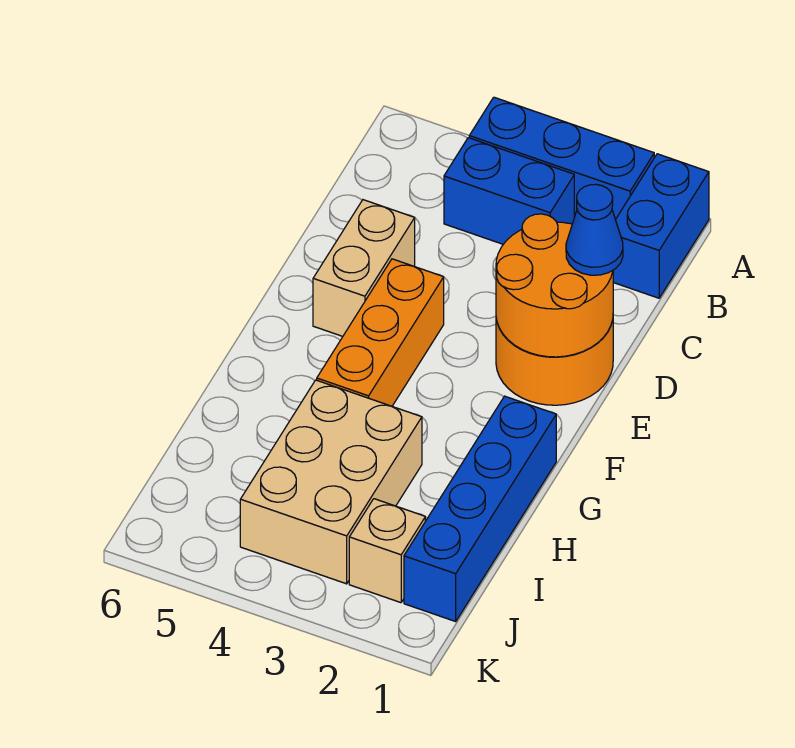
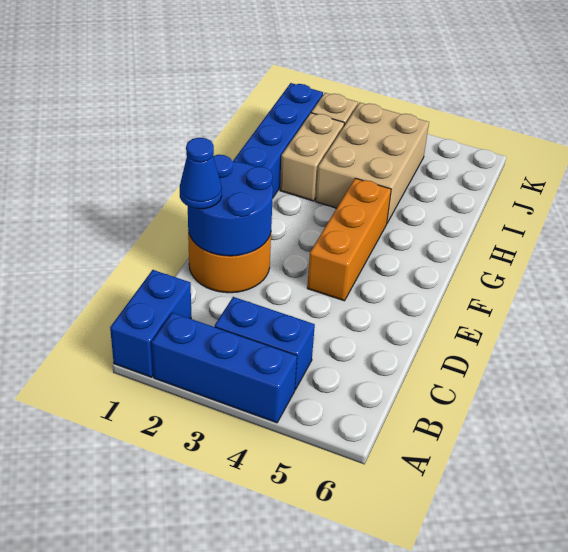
orange 2x2 round brick [496,214,613,357] -> blue 2x2 round brick [188,155,273,256]
tan 1x2 brick [313,200,415,336] -> tan 1x2 brick moved to [280,113,344,201]

